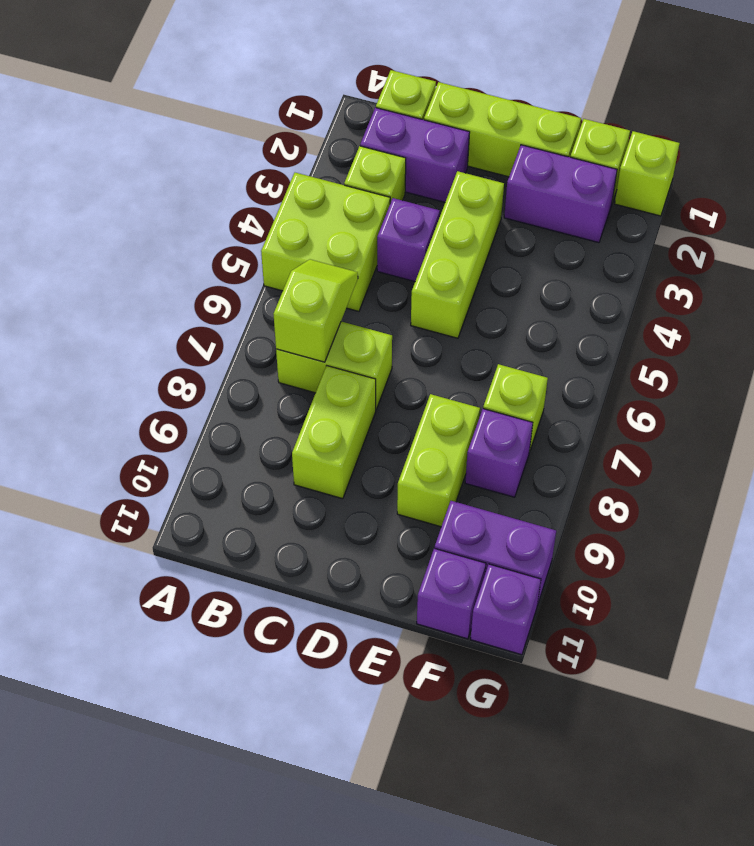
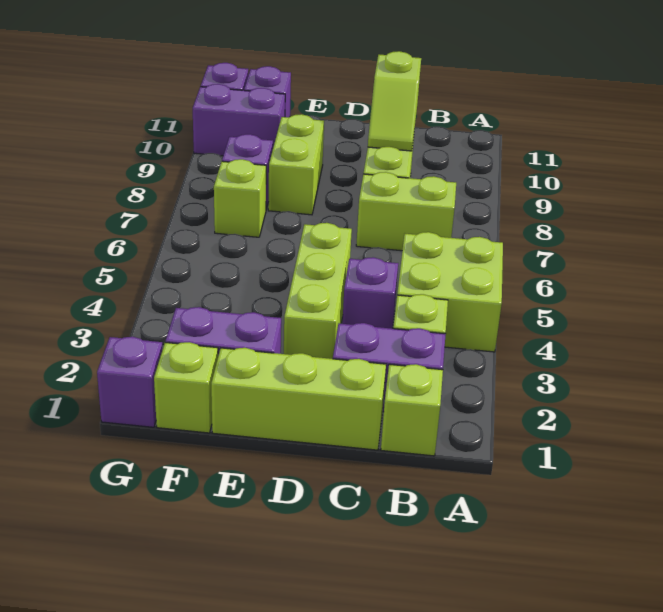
lime 1x2 slope [274,259,358,362] -> lime 1x2 slope moved to [368,51,421,151]
lime 1x1 brick [615,131,680,216] -> purple 1x1 brick [97,337,163,427]

